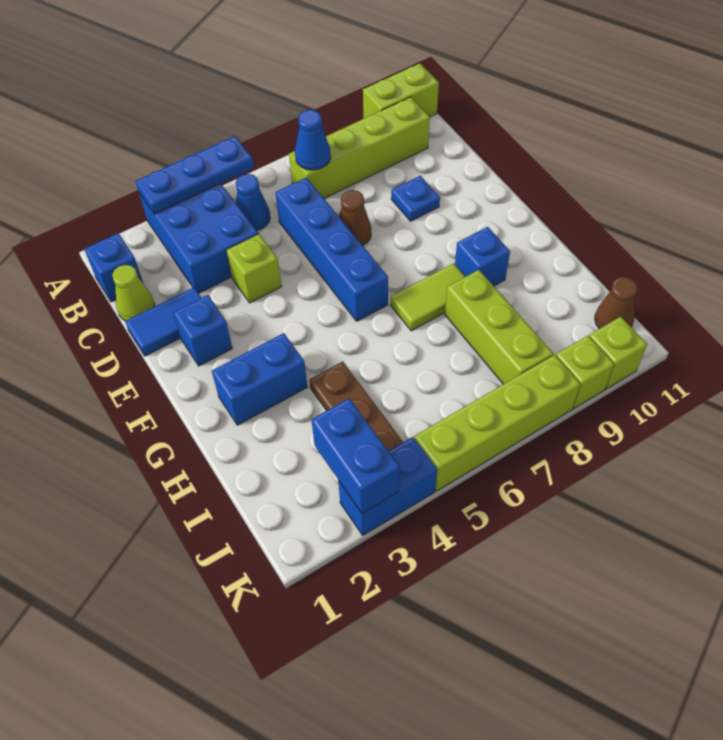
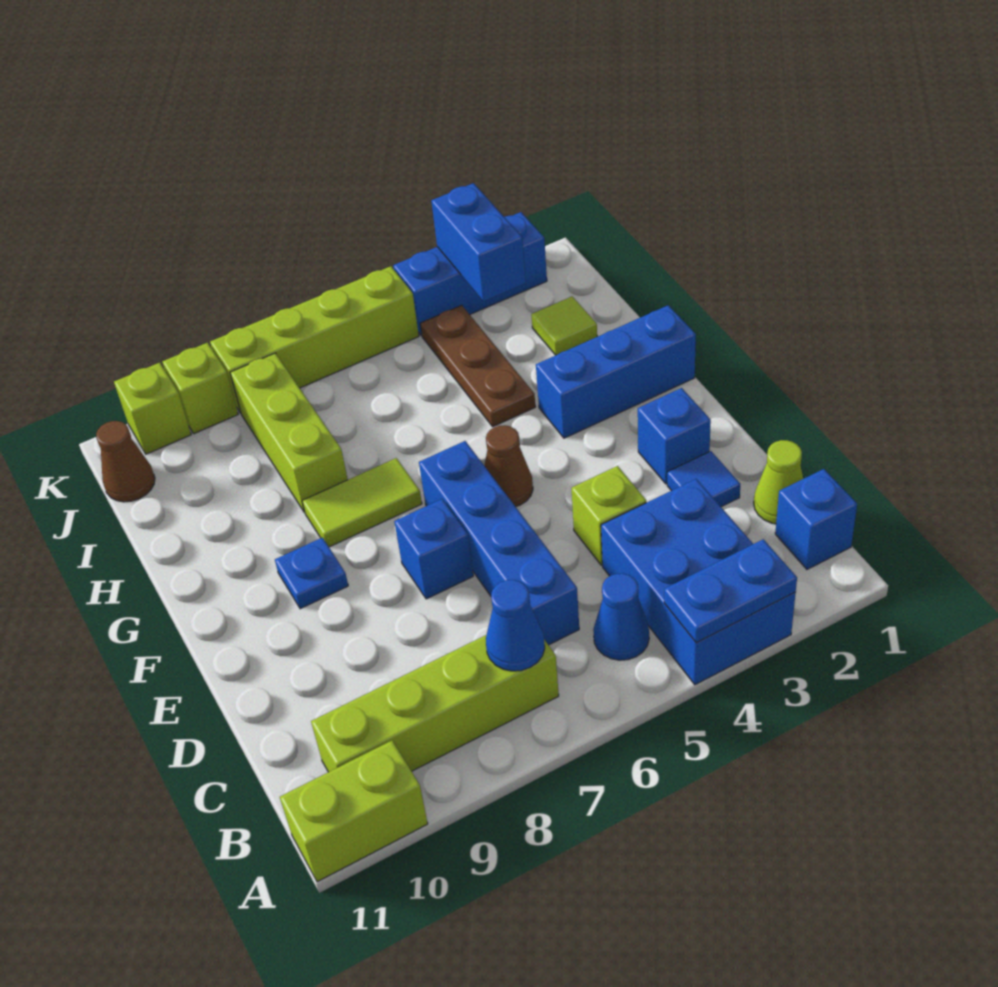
blue 1x3 plate [136,136,254,214] -> blue 1x2 plate [664,539,797,643]
blue 1x2 tile [125,287,201,356] -> blue 1x1 tile [667,451,740,507]
brown 1x1 cone [339,190,371,246] -> brown 1x1 cone moved to [484,425,533,507]
blue 1x1 plate [391,176,440,221] -> blue 1x1 plate moved to [275,538,348,609]
blue 1x2 brick [212,333,307,425] -> blue 1x3 brick [536,305,696,438]
blue 1x1 brick [455,227,510,286] -> blue 1x1 brick moved to [394,499,473,599]
none -> lime 1x1 tile [531,297,597,355]
blue 1x2 brick [338,437,437,535] -> blue 1x3 brick [393,212,547,336]

